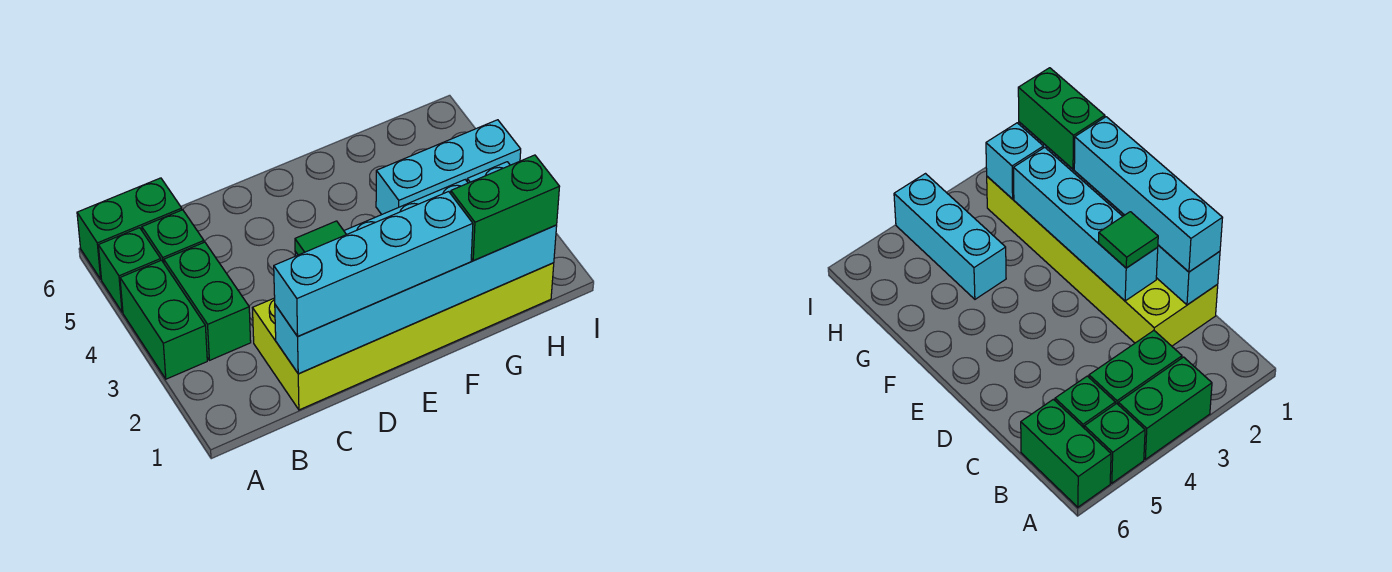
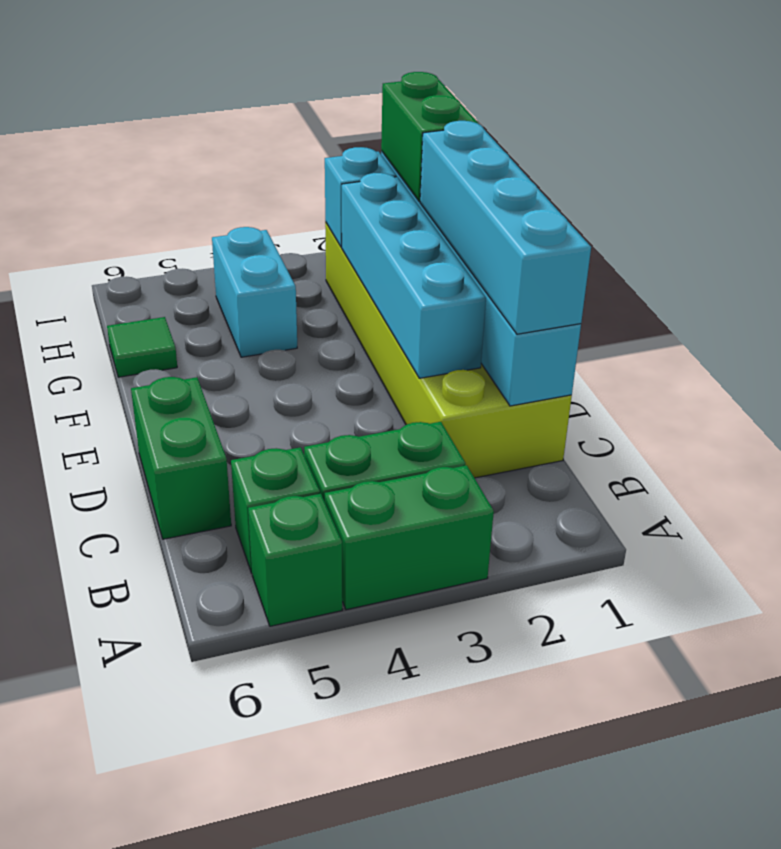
green 1x2 brick [77,178,182,279] -> green 1x2 brick moved to [131,377,231,539]
green 1x1 tile [295,221,346,255] -> green 1x1 tile moved to [107,317,177,377]
cyan 1x3 brick [376,120,521,214] -> cyan 1x2 brick [212,227,297,357]

